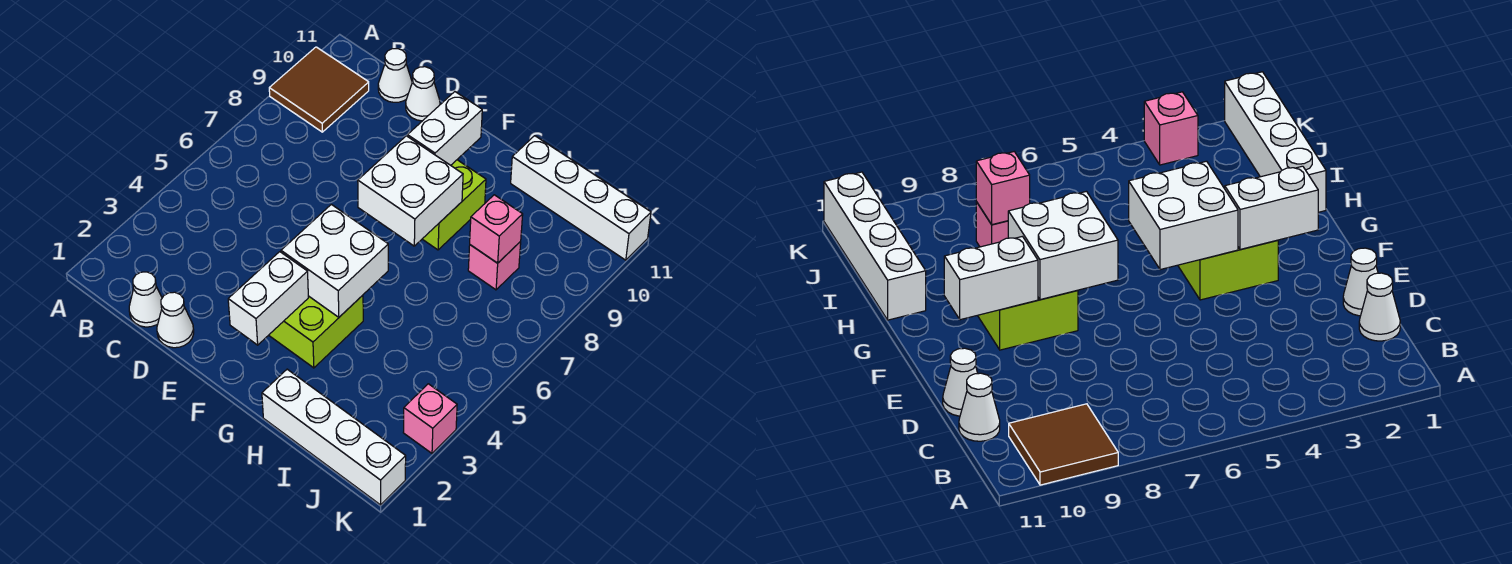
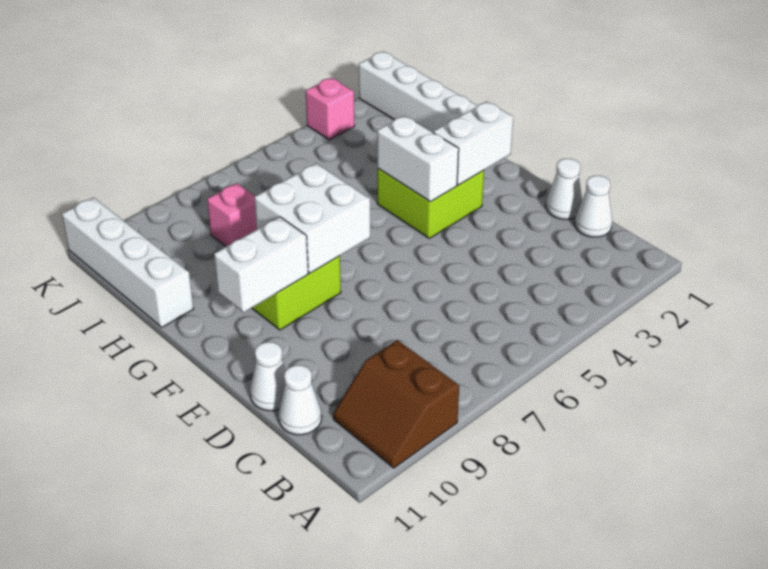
brown 2x2 tile [269,47,369,132] -> brown 2x2 slope [333,340,459,468]
white 2x2 brick [281,204,388,317] -> white 1x2 brick [377,116,459,202]
pink 1x1 brick [470,195,523,263] -> none

